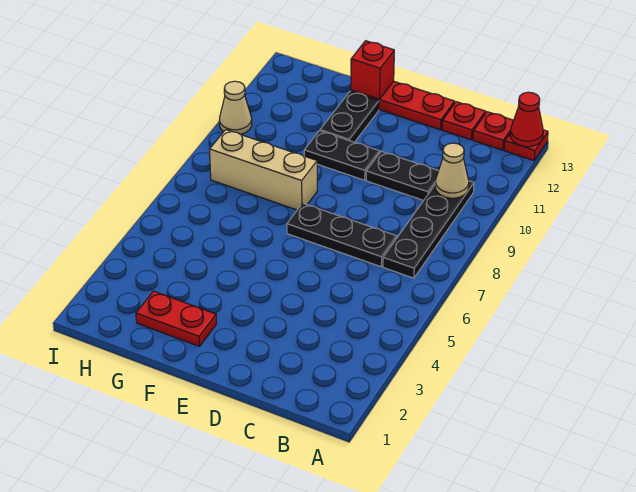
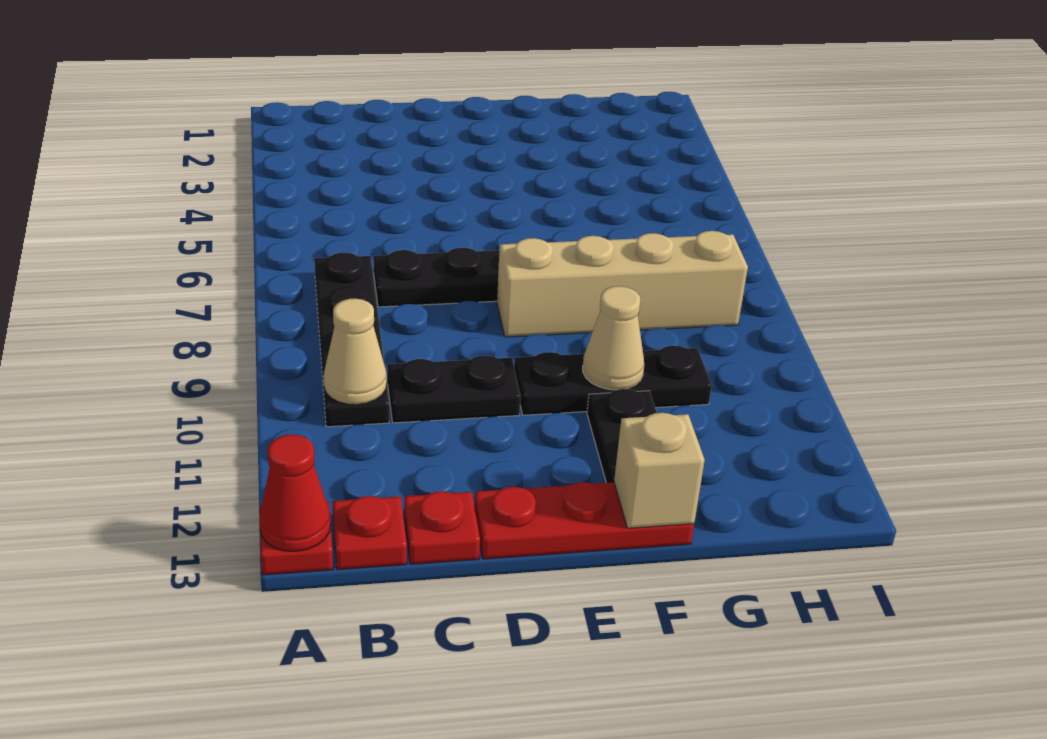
black 1x2 plate [304,131,380,180] -> black 1x3 plate [514,346,712,415]
red 1x2 plate [136,291,217,346] -> none
tan 1x3 brick [210,130,317,210] -> tan 1x4 brick [497,231,748,337]
red 1x1 brick [351,41,394,99] -> tan 1x1 brick [614,413,705,528]
tan 1x1 cone [219,81,252,134] -> tan 1x1 cone moved to [583,286,644,390]

